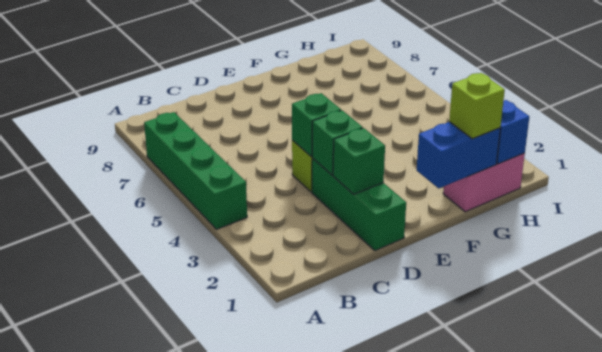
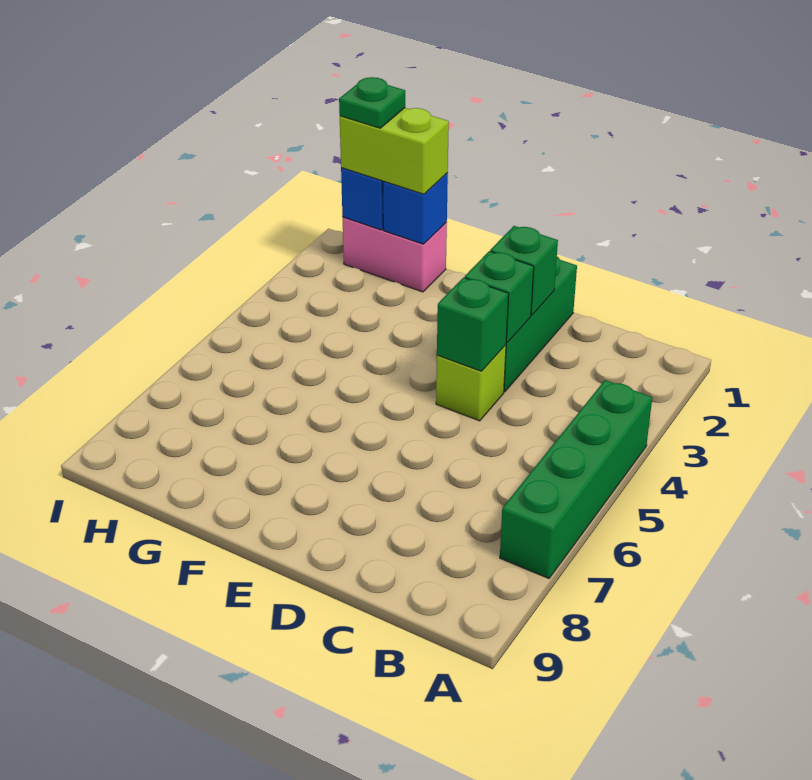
blue 1x2 brick [417,122,500,188] -> blue 1x1 brick [383,173,448,244]
lime 1x1 brick [449,73,505,139] -> lime 1x2 brick [340,108,449,194]
none -> green 1x1 plate [339,77,405,128]

